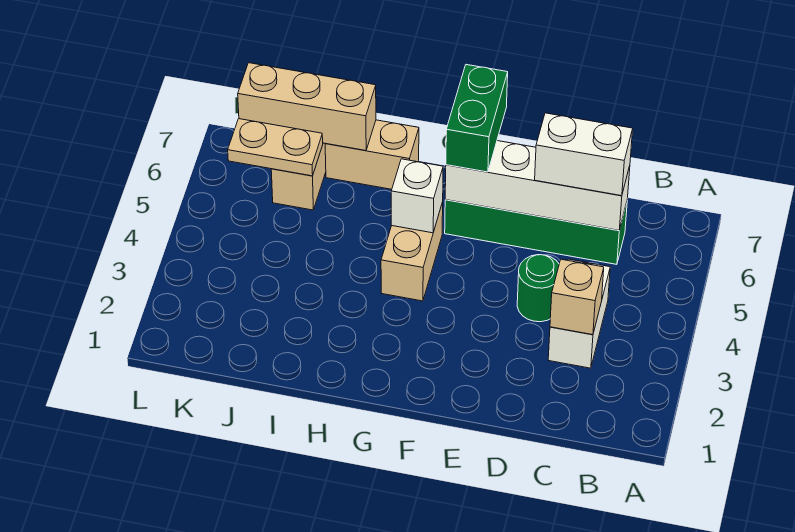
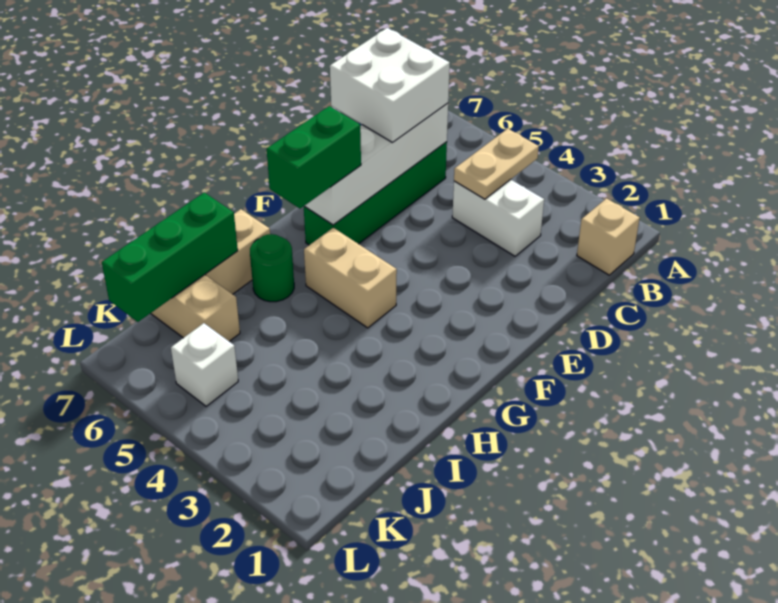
tan 1x1 brick [550,259,604,335] -> tan 1x1 brick moved to [577,198,640,275]
white 1x2 brick [535,113,633,196] -> white 2x2 brick [330,28,450,143]
green 1x1 round brick [517,255,559,322] -> green 1x1 round brick moved to [250,234,294,302]
green 1x2 brick [446,65,508,172] -> green 1x2 brick turned to [267,106,361,209]
white 1x1 brick [391,159,443,233] -> white 1x1 brick moved to [171,323,238,406]
tan 1x3 brick [238,63,376,151] -> green 1x3 brick [102,193,238,322]
tan 1x2 plate [228,119,323,176] -> tan 1x2 plate moved to [454,128,539,199]

